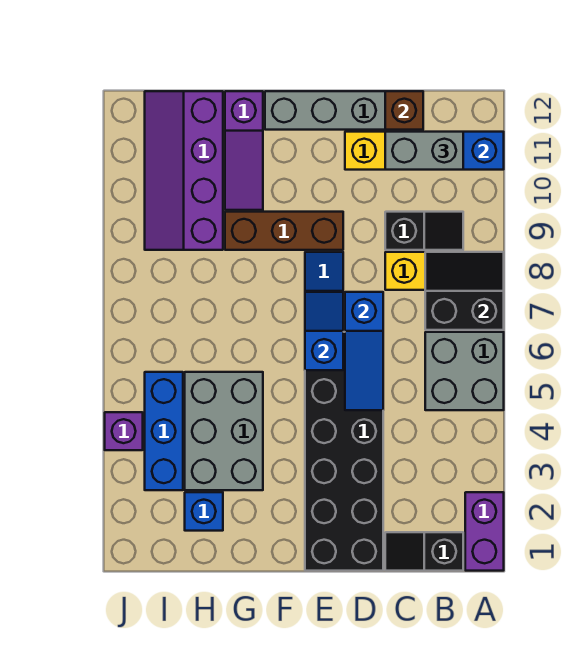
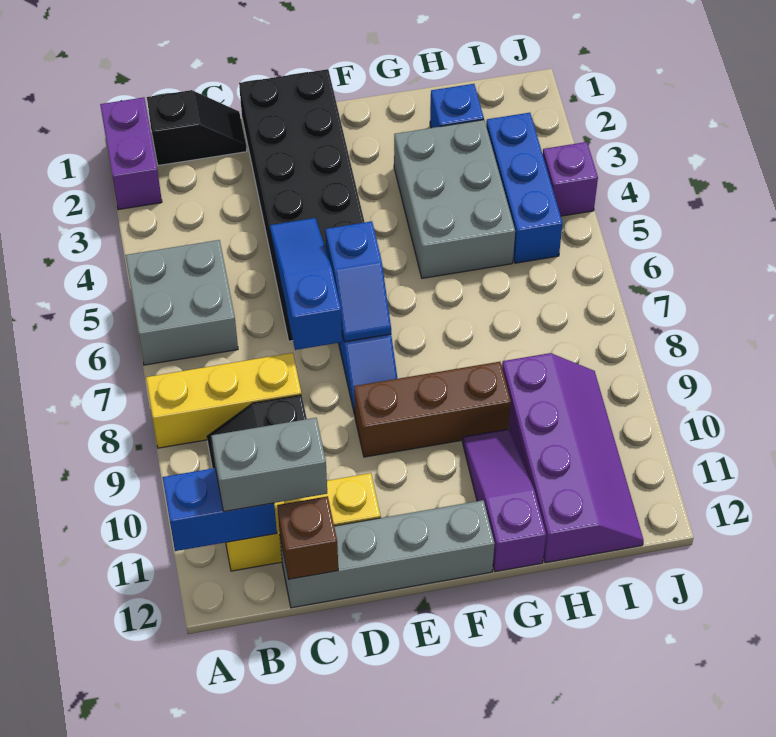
black 2x2 slope [425,252,504,330] -> none

